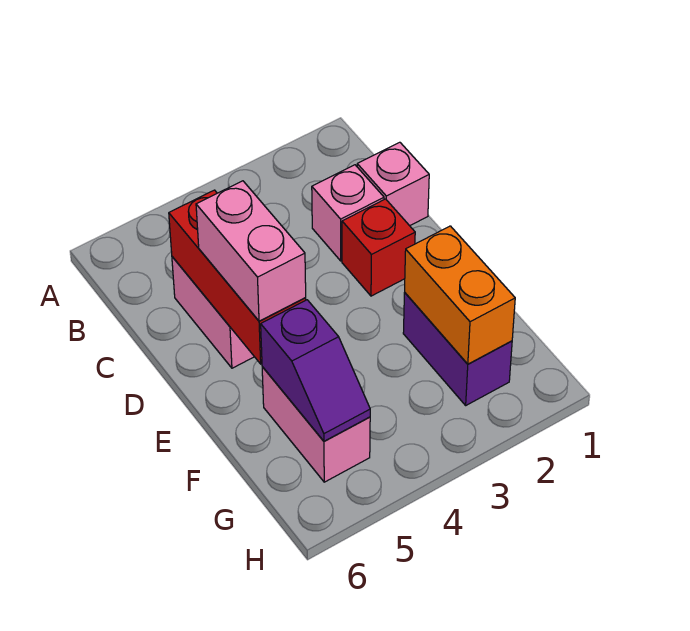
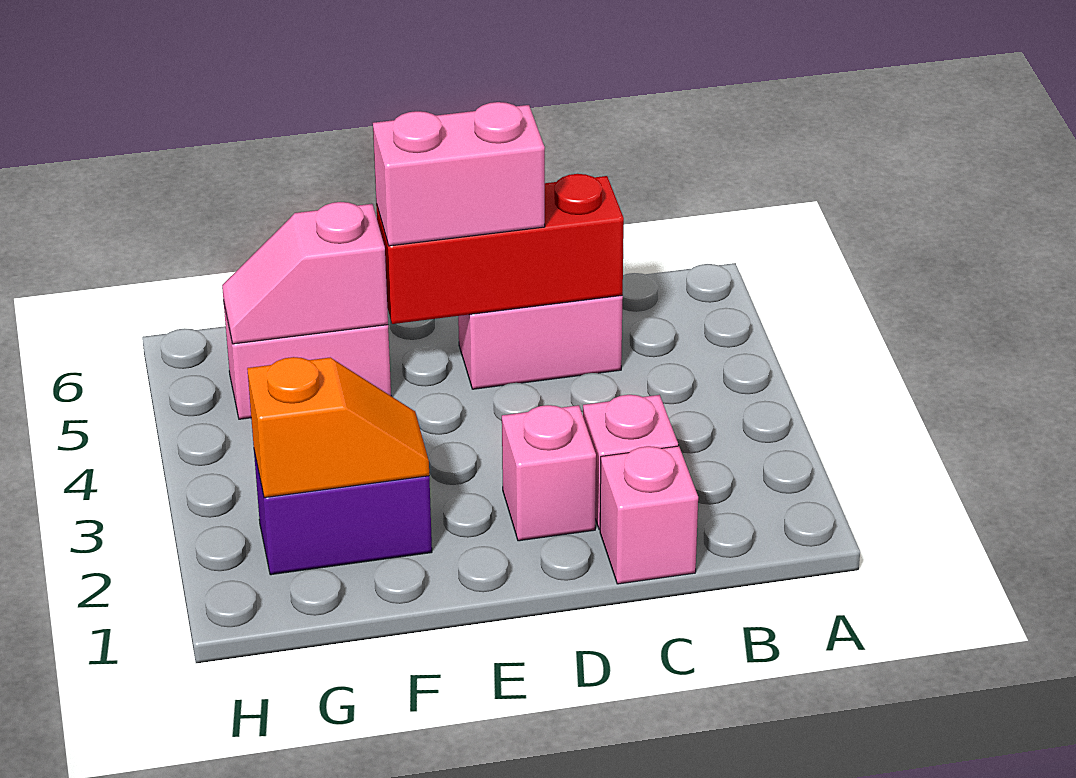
red 1x1 brick [342,199,415,296] -> pink 1x1 brick [502,405,596,541]
orange 1x2 brick [405,226,515,364] -> orange 1x2 slope [247,357,429,498]
purple 1x2 slope [261,300,370,441] -> pink 1x2 slope [222,202,388,344]

